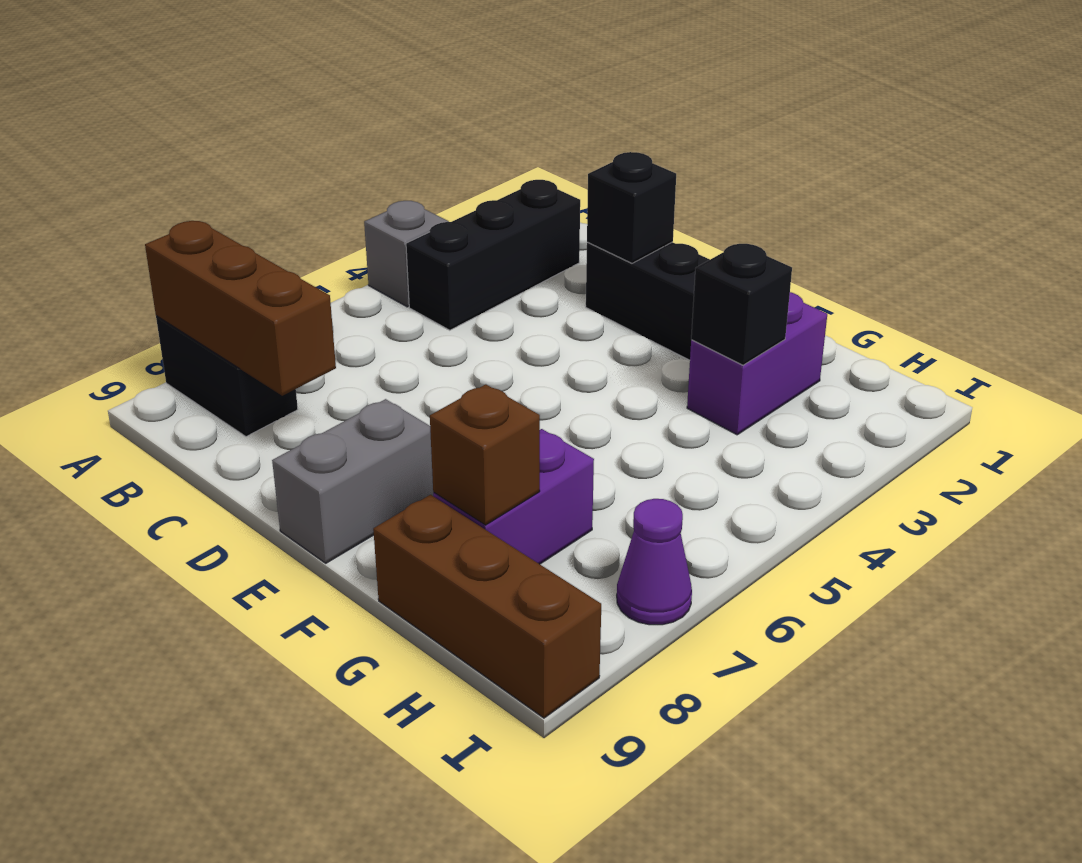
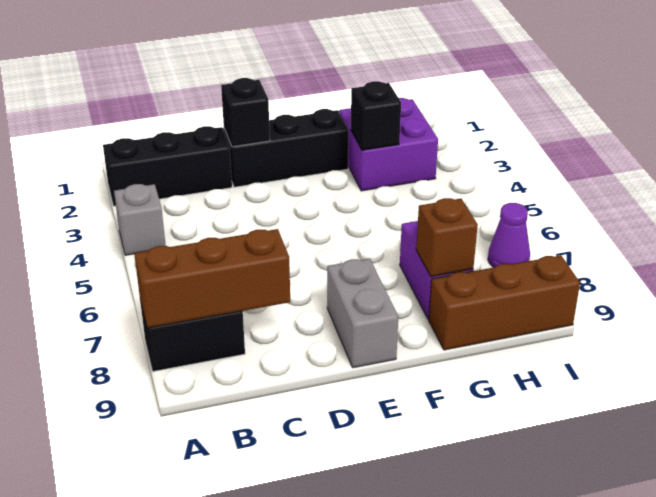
black 1x3 brick [406,180,580,330] -> black 1x3 brick turned to [103,126,232,206]
purple 1x2 brick [687,292,827,435] -> purple 2x2 brick [340,98,438,191]

